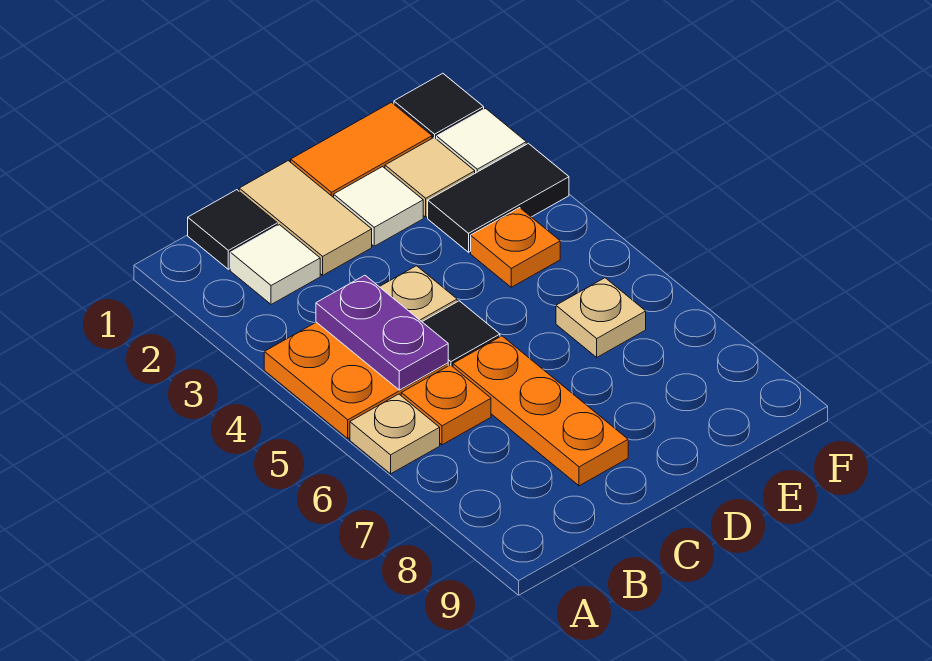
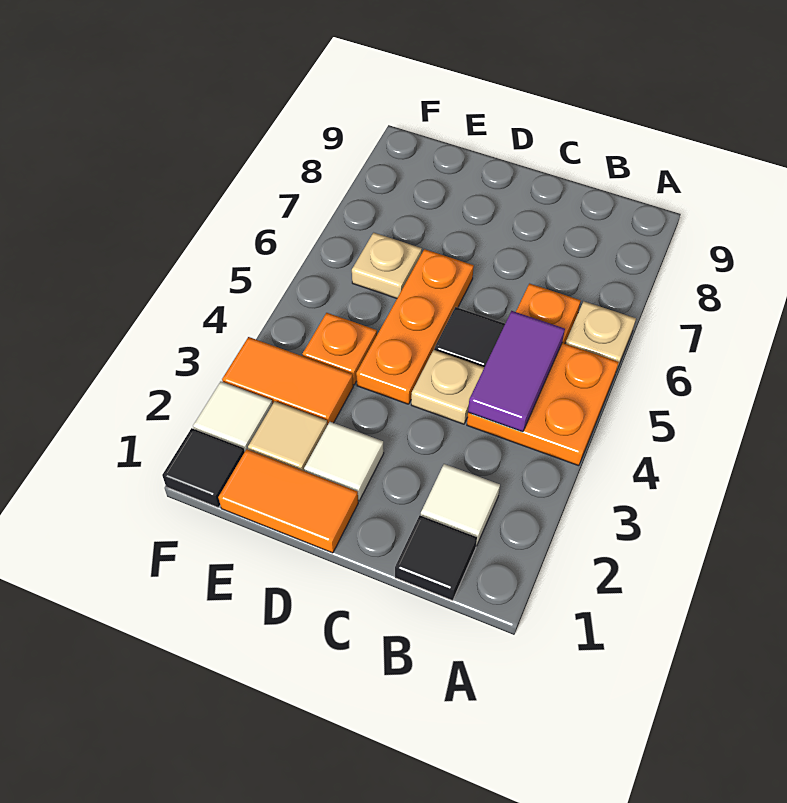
purple 1x2 plate [316,275,448,390] -> purple 1x2 tile [468,311,565,432]
tan 1x2 tile [239,161,372,275] -> none
orange 1x3 plate [453,336,628,486] -> orange 1x3 plate moved to [356,249,474,404]
black 1x2 tile [428,143,569,252] -> orange 1x2 tile [222,337,353,425]

